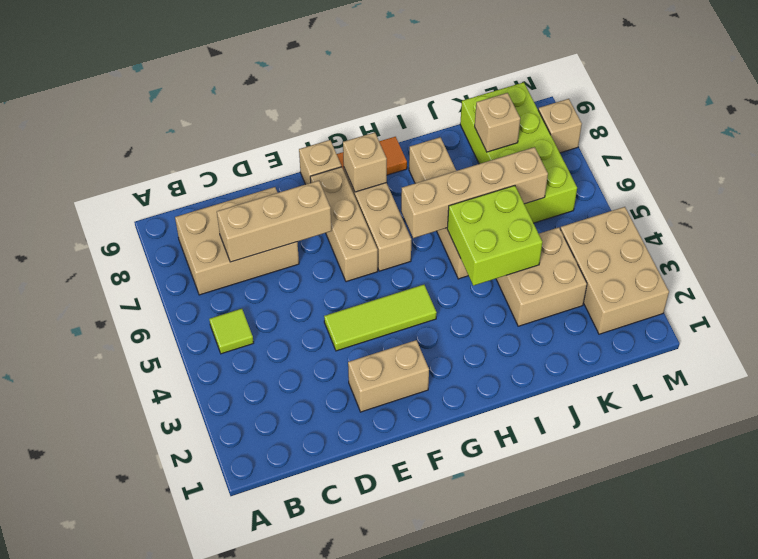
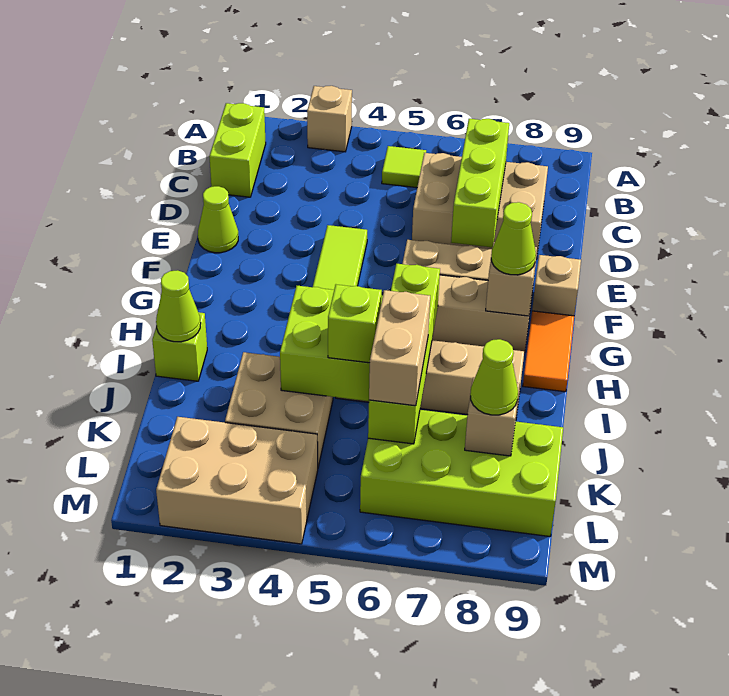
none -> lime 1x2 brick [209,103,266,197]
tan 2x3 brick [175,187,299,295] -> tan 2x3 brick turned to [412,153,548,259]
tan 1x3 brick [217,181,331,262] -> lime 1x3 brick [451,119,509,248]
none -> lime 1x1 cone [198,186,238,253]
tan 1x2 brick [348,340,429,412] -> tan 1x2 brick moved to [369,290,430,406]
none -> lime 1x1 cone [491,202,536,275]
tan 1x4 brick [401,147,548,238] -> lime 1x4 brick [368,264,440,444]
none -> lime 1x1 brick [152,312,207,381]
none -> lime 1x1 cone [156,270,201,342]
none -> lime 1x1 brick [328,285,382,363]
none -> lime 1x1 cone [470,339,518,415]
tan 1x1 brick [538,99,582,153] -> tan 1x1 brick moved to [307,86,352,152]

